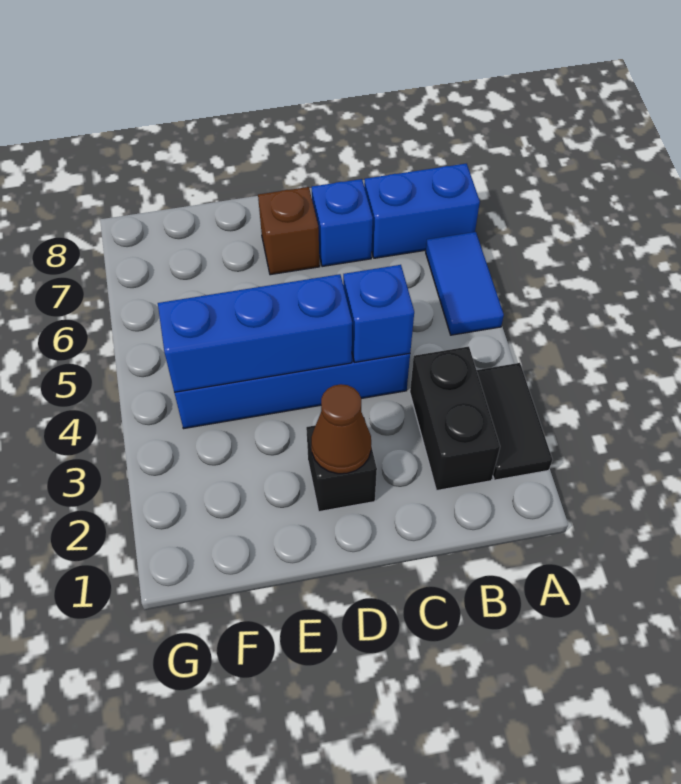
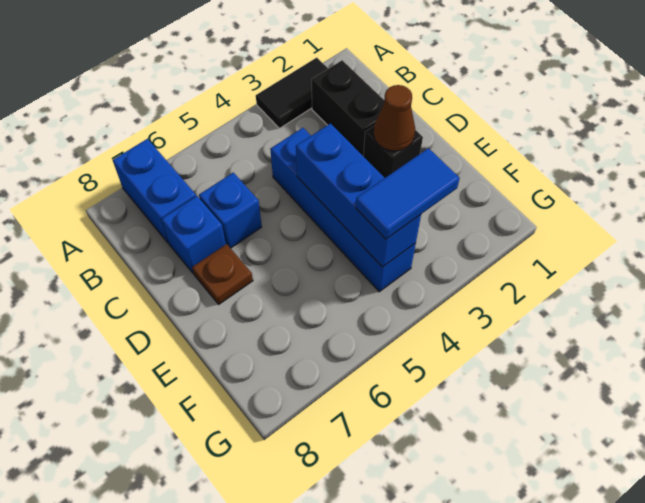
blue 1x2 tile [426,232,504,335] -> blue 1x2 tile moved to [356,148,460,239]
black 1x2 brick [410,346,500,490] -> black 1x2 brick turned to [312,60,384,156]
blue 1x1 brick [343,265,414,362] -> blue 1x1 brick moved to [199,173,262,248]
brown 1x1 brick [258,187,319,275] -> brown 1x1 plate [192,244,253,304]

